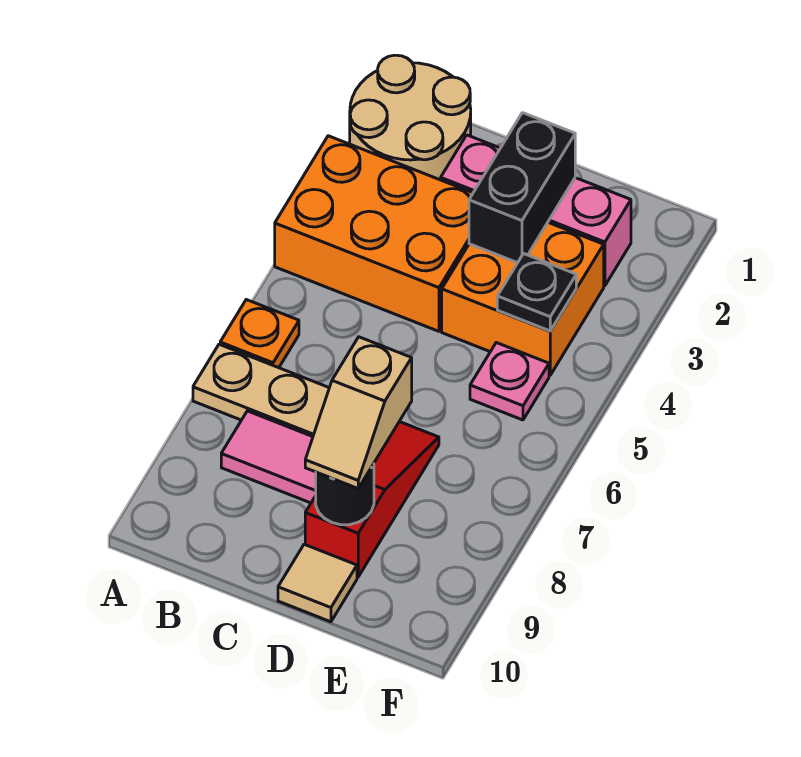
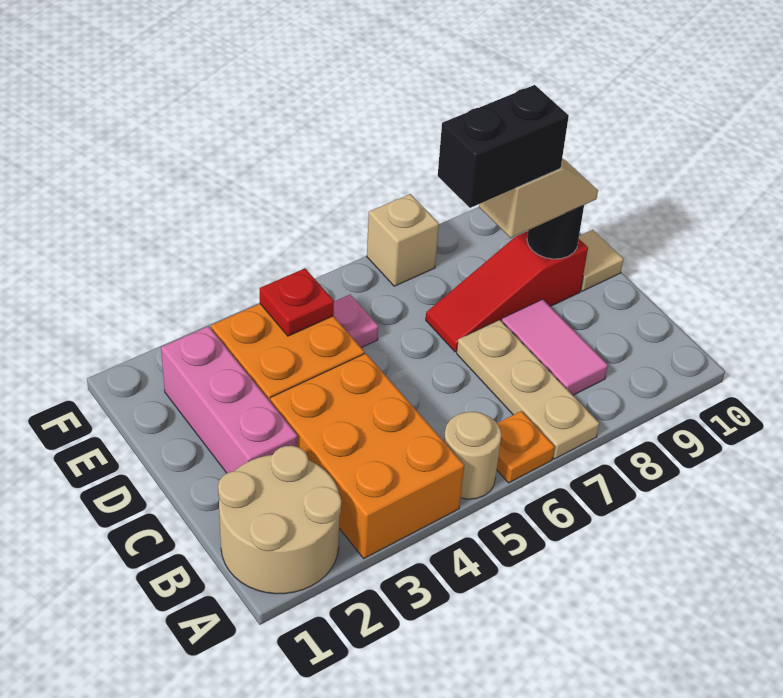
none -> tan 1x1 round brick [444,412,501,499]
black 1x2 brick [469,113,575,263] -> black 1x2 brick moved to [438,85,569,208]
black 1x1 plate [497,254,576,331] -> red 1x1 plate [260,268,334,336]
none -> tan 1x1 brick [367,194,439,286]

